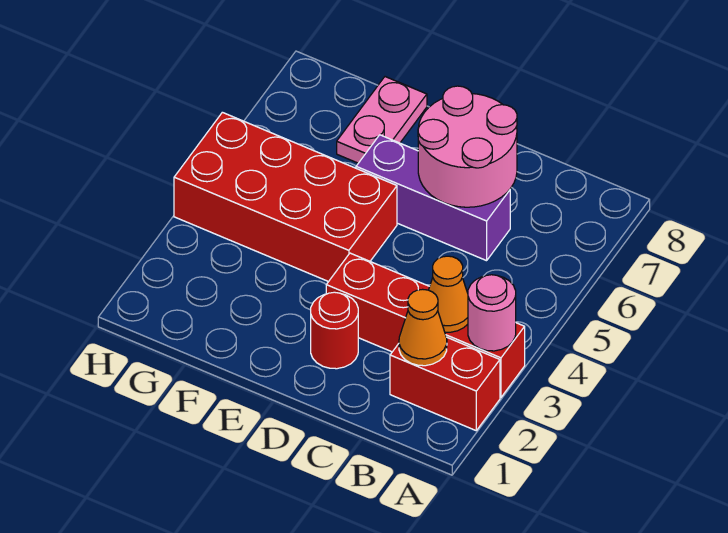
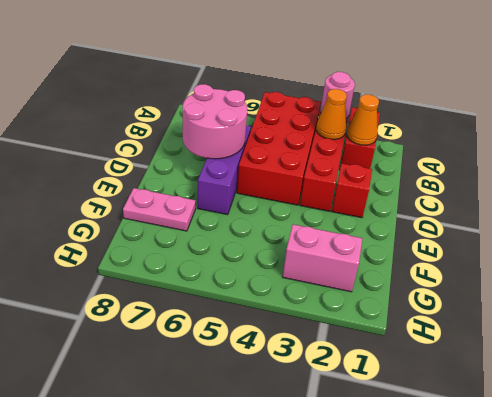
red 1x1 round brick [311,292,358,369] -> red 1x1 brick [332,163,372,218]
red 2x4 brick [174,112,397,282] -> red 2x4 brick moved to [237,92,321,205]
none -> pink 1x2 brick [283,224,363,292]

